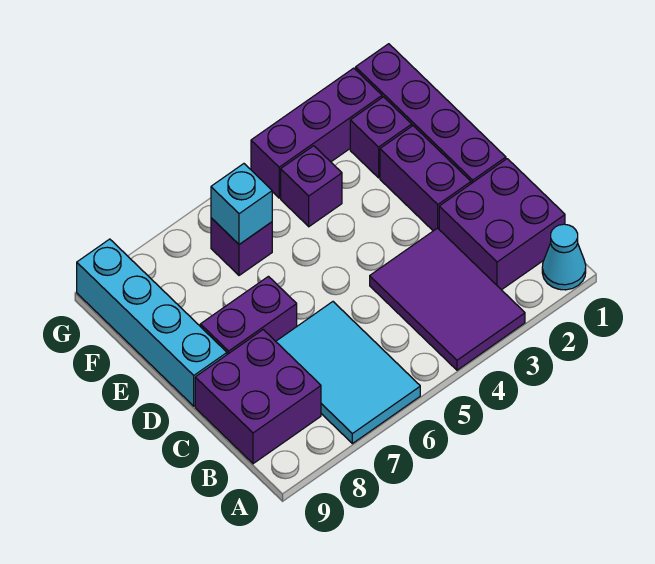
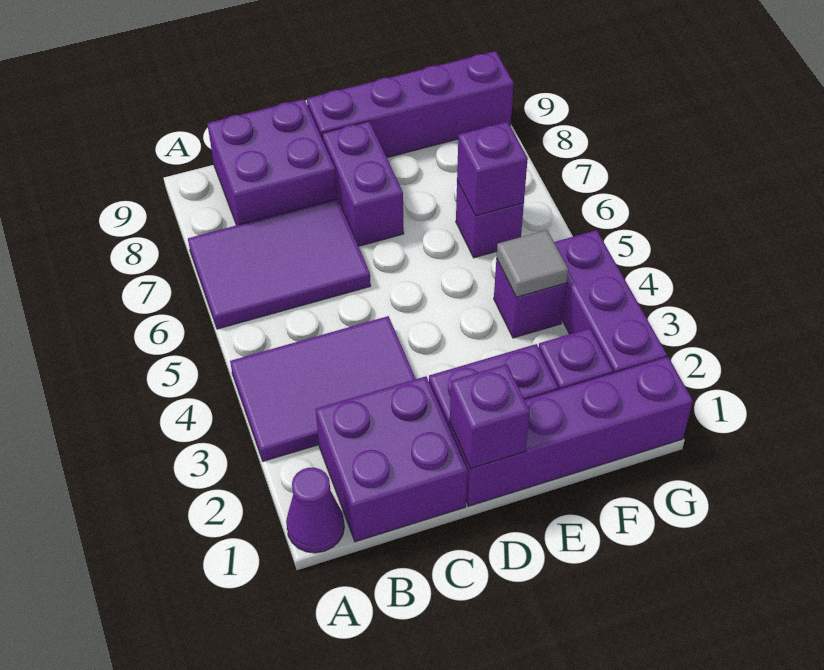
cyan 1x1 cone [542,224,586,290] -> purple 1x1 cone [286,468,344,553]
cyan 2x3 tile [276,302,420,444] -> purple 2x3 tile [188,199,371,329]
none -> purple 1x1 brick [450,364,530,469]
cyan 1x4 brick [77,239,227,406] -> purple 1x4 brick [307,51,514,158]
none -> grey 1x1 tile [496,230,568,297]
cyan 1x1 brick [211,164,272,244] -> purple 1x1 brick [457,122,528,216]

